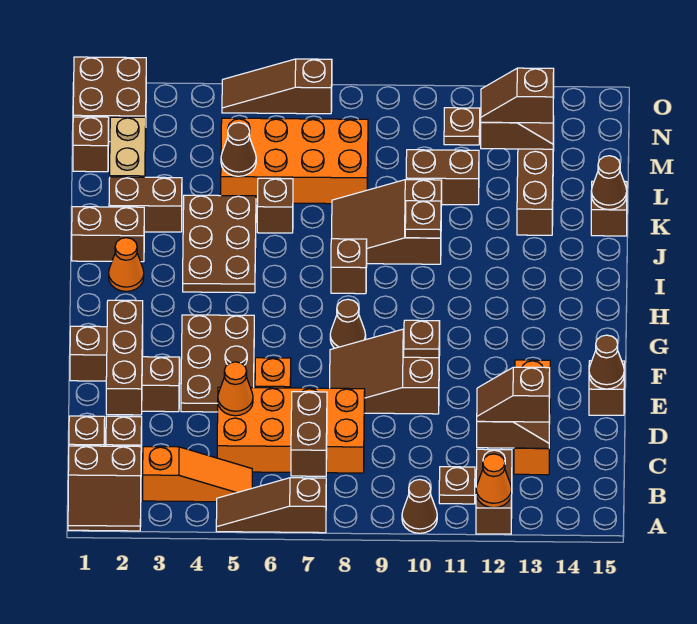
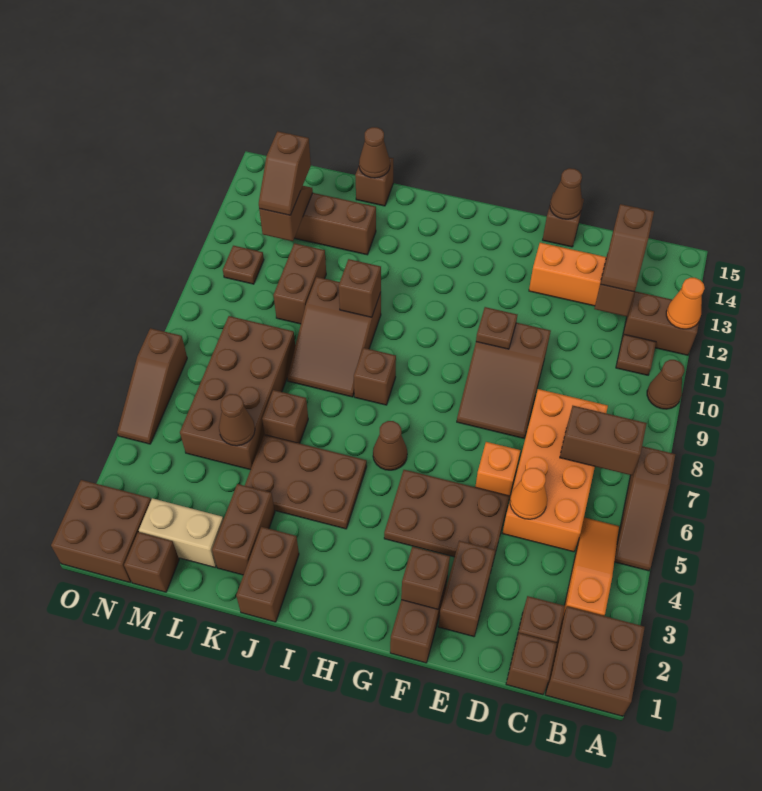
brown 2x2 slope [68,446,141,531] -> brown 2x2 brick [545,606,645,716]
brown 1x3 brick [106,300,143,415] -> brown 1x1 brick [401,546,450,609]
brown 1x1 cone [330,299,366,348] -> brown 1x1 cone moved to [373,421,407,470]
orange 1x1 cone [109,238,144,291] -> none
brown 1x1 plate [405,201,441,238] -> brown 1x1 brick [339,259,381,317]
orange 2x4 brick [221,118,368,204] -> brown 2x4 brick [180,316,295,470]

